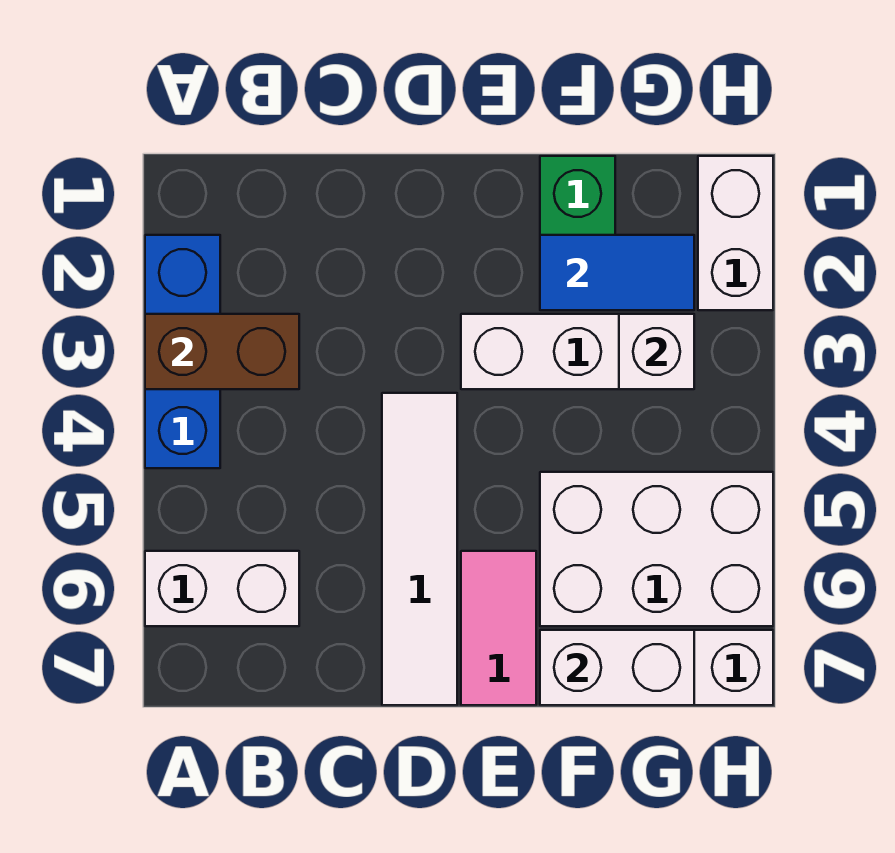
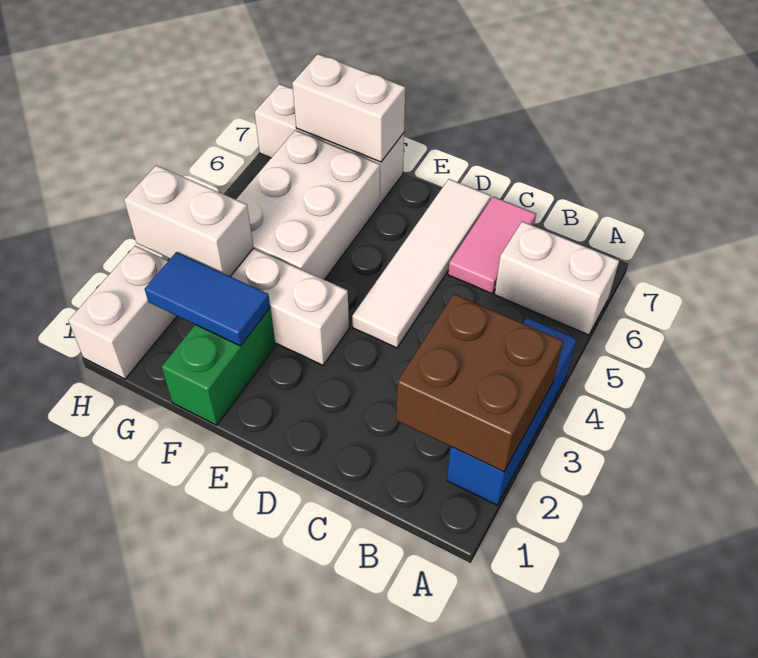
brown 1x2 brick [145,314,299,389] -> brown 2x2 brick [396,294,563,472]
pink 1x2 tile [461,551,536,705] -> pink 1x2 tile moved to [448,197,536,294]
white 2x3 brick [540,472,773,626] -> white 2x3 brick turned to [236,130,380,280]
white 1x1 brick [619,314,694,389] -> white 1x2 brick [124,165,253,277]

